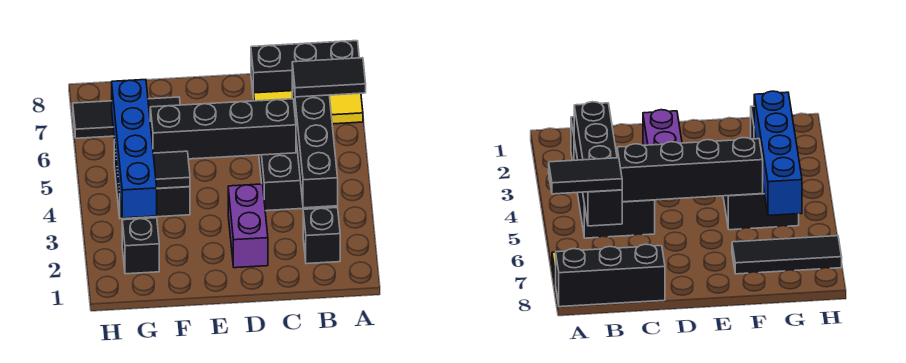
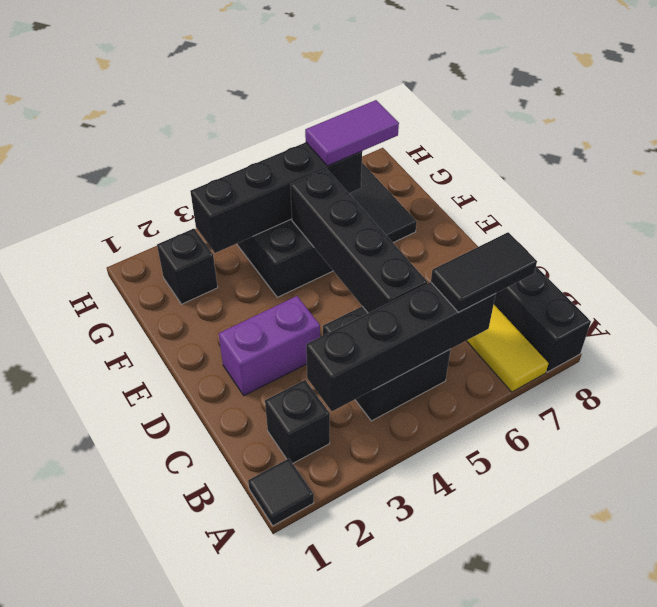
black 1x2 tile [292,58,366,97] -> black 1x2 tile turned to [431,232,537,312]
black 1x1 tile [153,151,190,188] -> black 1x1 tile moved to [248,458,314,526]
blue 1x4 brick [112,80,157,218] -> black 1x4 brick [190,142,362,253]
none -> purple 1x2 tile [305,100,399,166]

